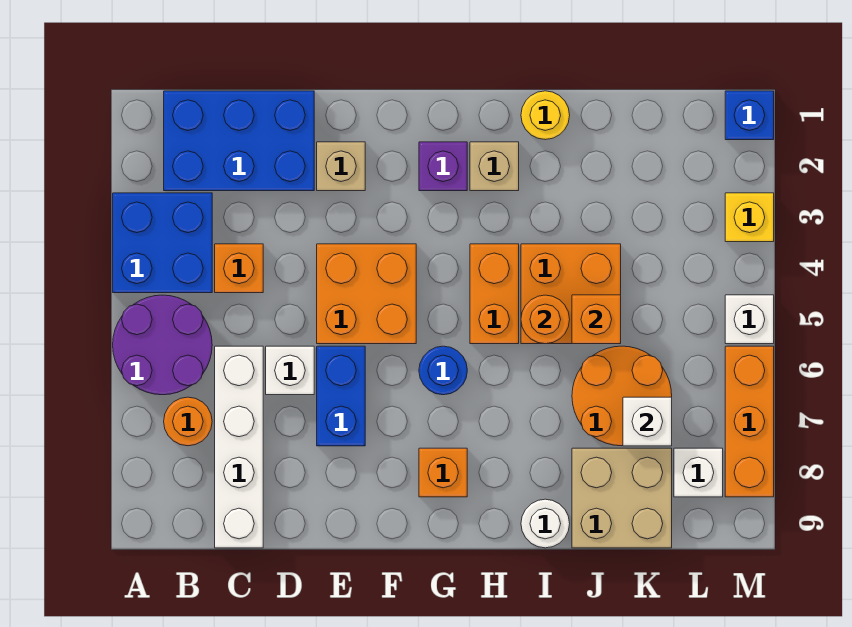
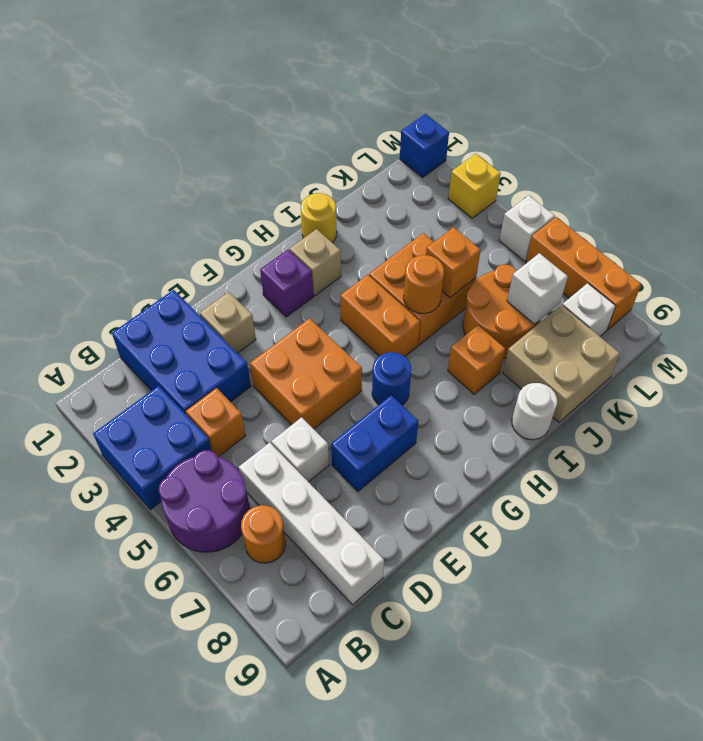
blue 2x3 brick [164,91,314,191] -> blue 2x3 brick turned to [112,290,251,414]
blue 1x2 brick [317,346,365,446] -> blue 1x2 brick turned to [331,395,418,491]
orange 1x1 brick [419,448,467,497] -> orange 1x1 brick moved to [448,325,505,394]

